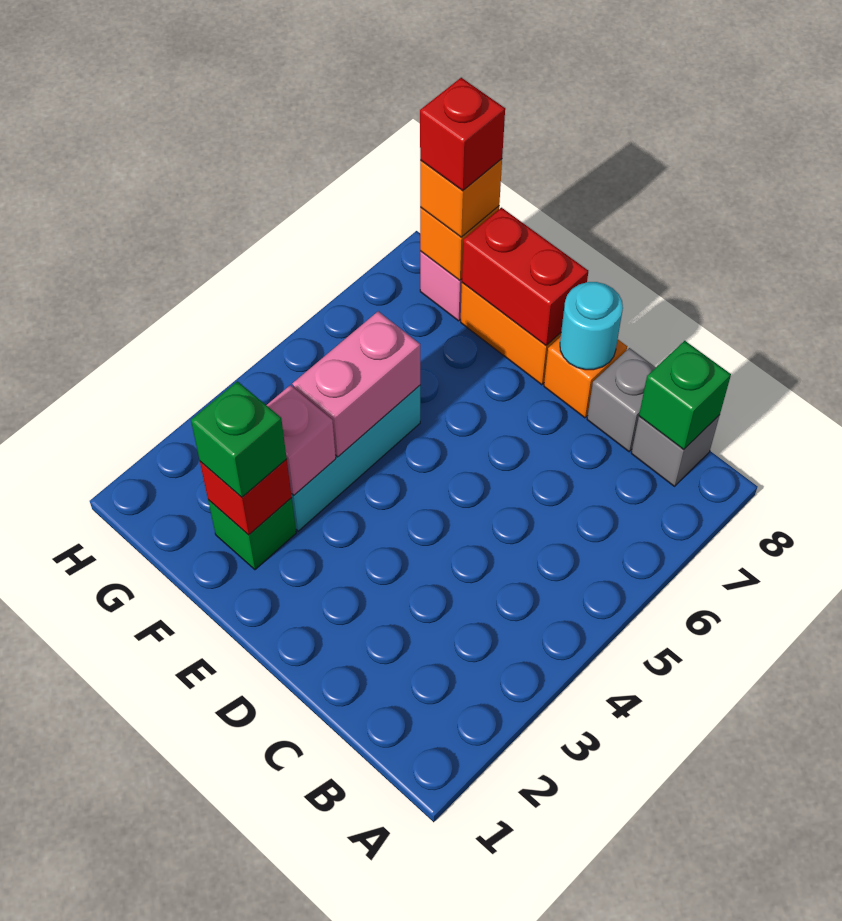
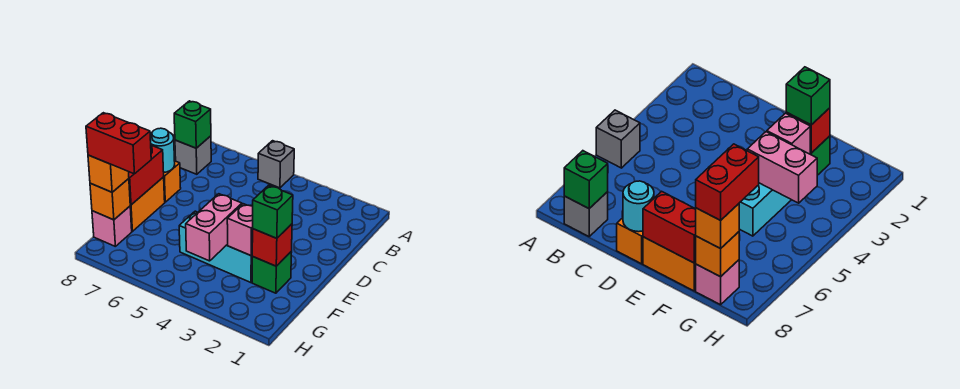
grey 1x1 brick [587,348,656,452] -> grey 1x1 brick moved to [258,141,294,188]
pink 1x2 brick [292,311,420,457] -> pink 1x2 brick turned to [186,194,242,261]
red 1x1 brick [420,78,505,191] -> red 1x2 brick [86,113,151,174]

